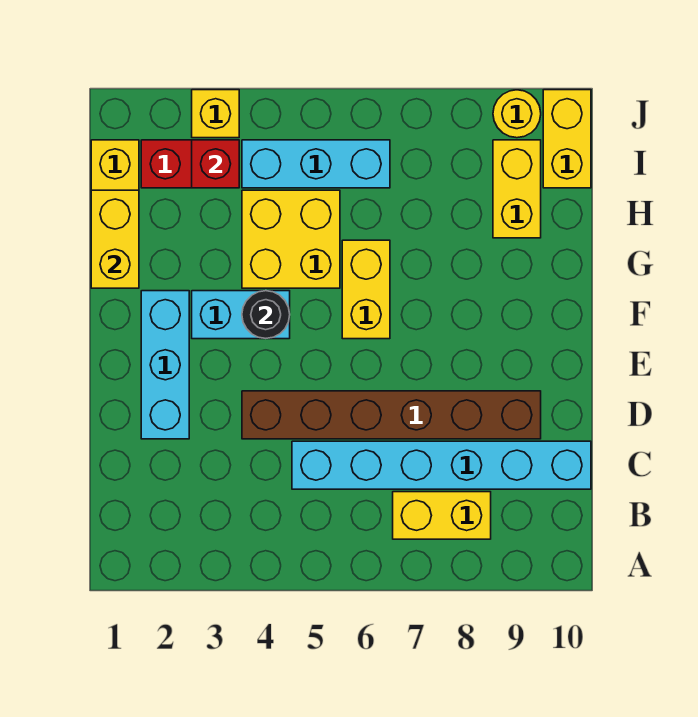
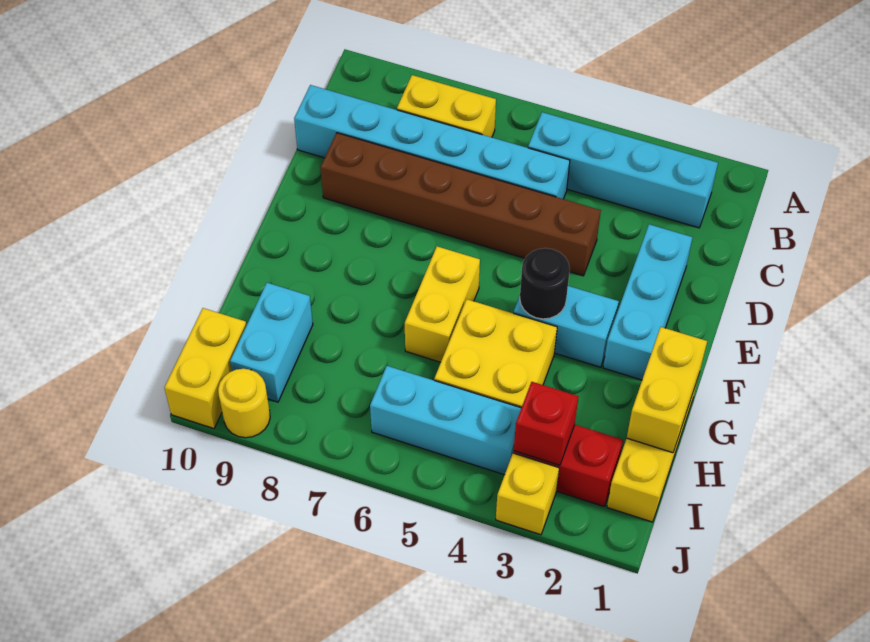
none -> cyan 1x4 brick [528,112,718,228]
yellow 1x2 brick [493,140,541,238] -> cyan 1x2 brick [230,283,313,402]

